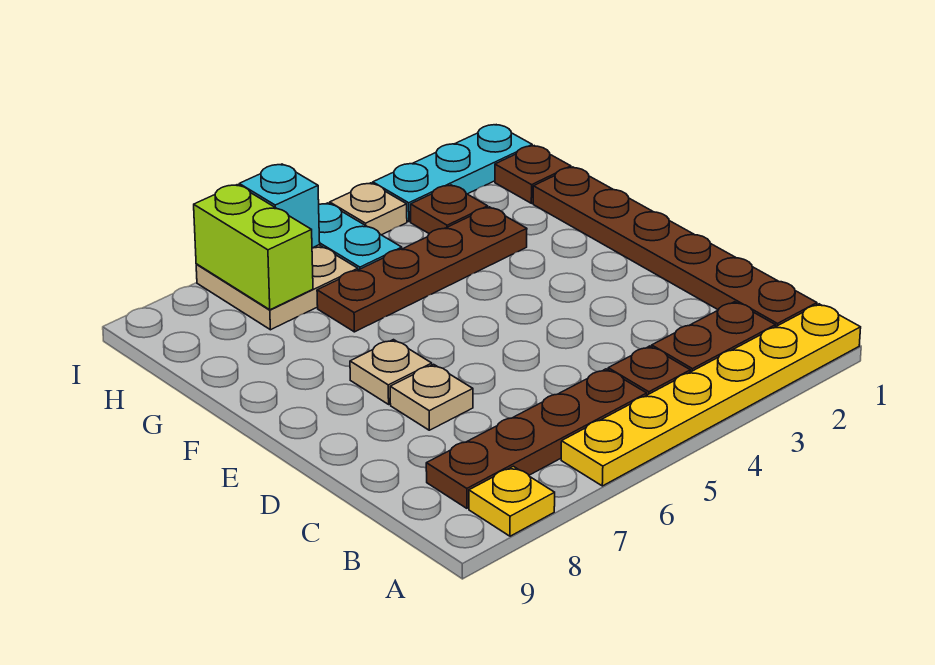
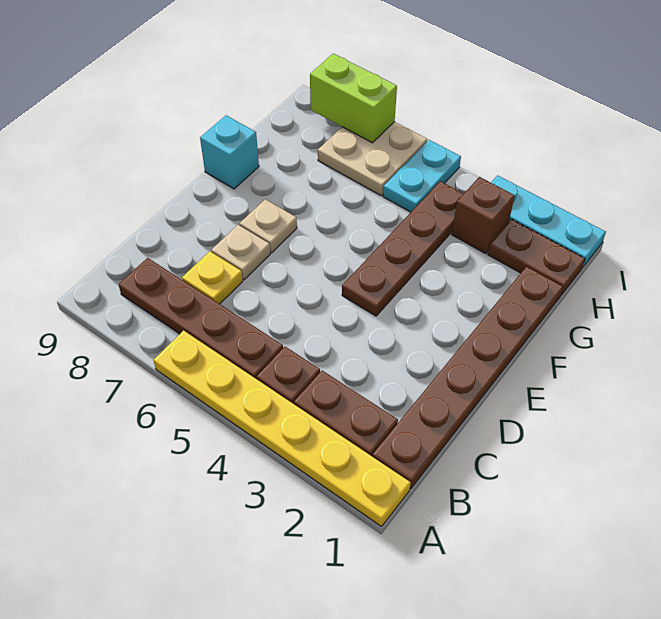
yellow 1x1 plate [469,466,555,536] -> yellow 1x1 plate moved to [182,251,243,304]
brown 1x4 plate [317,207,527,332] -> brown 1x4 plate turned to [342,181,463,316]
brown 1x1 plate [495,146,571,203] -> brown 1x2 plate [488,219,585,295]
brown 1x1 plate [411,185,488,233] -> brown 1x1 brick [452,177,515,254]
lime 1x2 brick [194,185,313,310] -> lime 1x2 brick turned to [310,54,397,143]
tan 1x1 plate [330,183,407,235] -> none
cyan 1x1 brick [239,164,320,248] -> cyan 1x1 brick moved to [200,115,259,189]

